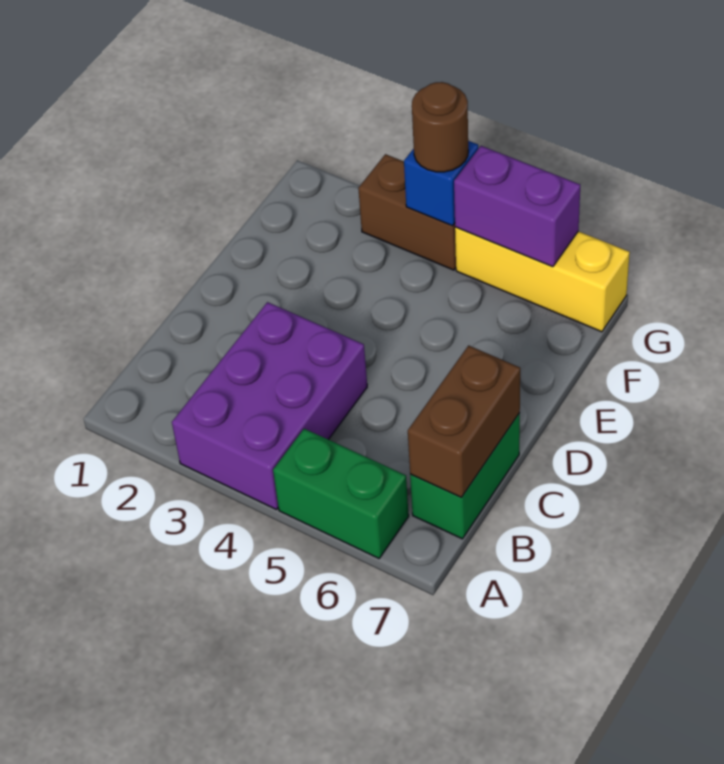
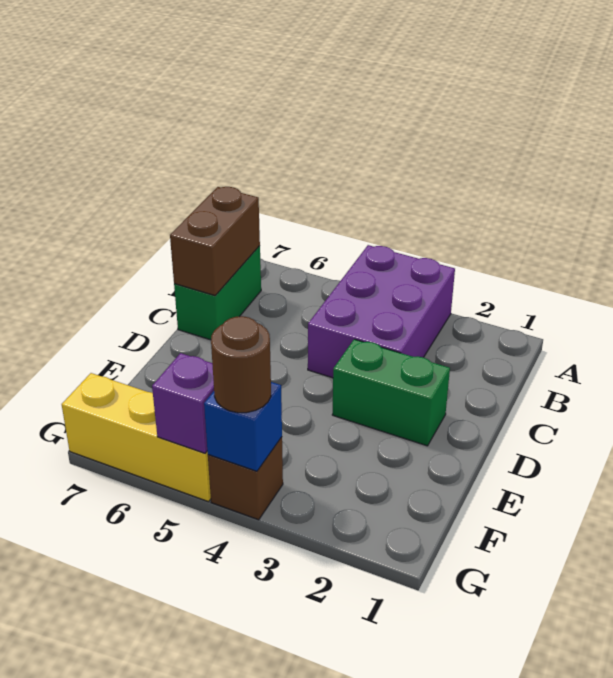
green 1x2 brick [273,429,409,558] -> green 1x2 brick moved to [332,339,450,446]
brown 1x2 brick [358,154,456,270] -> brown 1x1 brick [208,437,283,520]
purple 1x2 brick [454,146,580,267] -> purple 1x1 brick [152,353,214,453]

